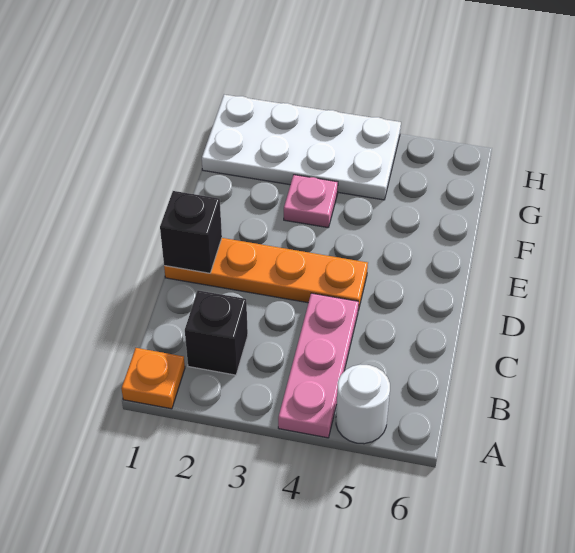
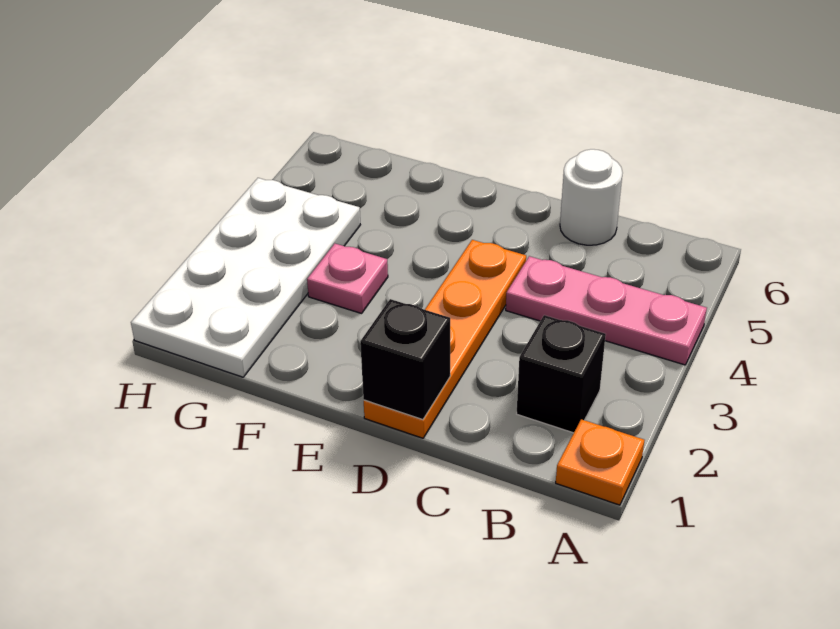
white 1x1 round brick [336,365,390,444] -> white 1x1 round brick moved to [560,149,623,245]

